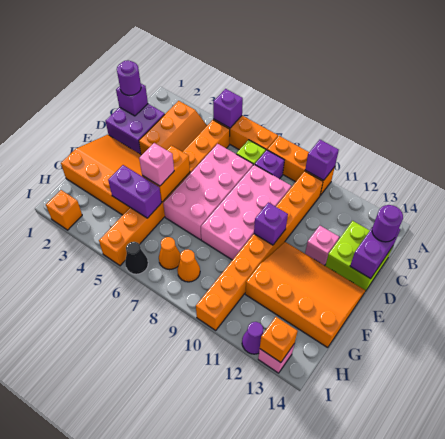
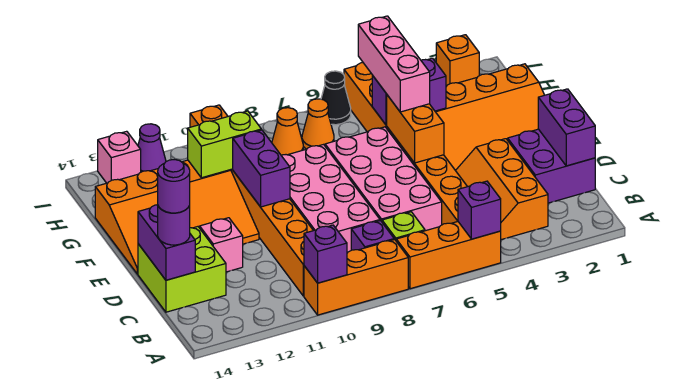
purple 1x1 brick [116,84,148,116] -> purple 1x2 brick [538,89,595,166]
purple 1x1 round brick [117,60,141,95] -> purple 1x1 round brick moved to [158,160,190,213]
purple 1x1 brick [254,202,288,245] -> purple 1x2 brick [233,130,290,207]
pink 1x1 brick [139,143,174,186] -> pink 1x3 brick [358,16,430,112]
none -> lime 1x2 brick [188,111,261,178]
orange 1x1 brick [260,317,297,363] -> none

